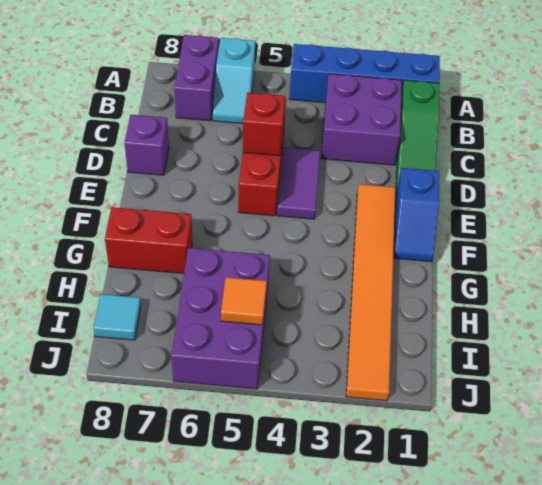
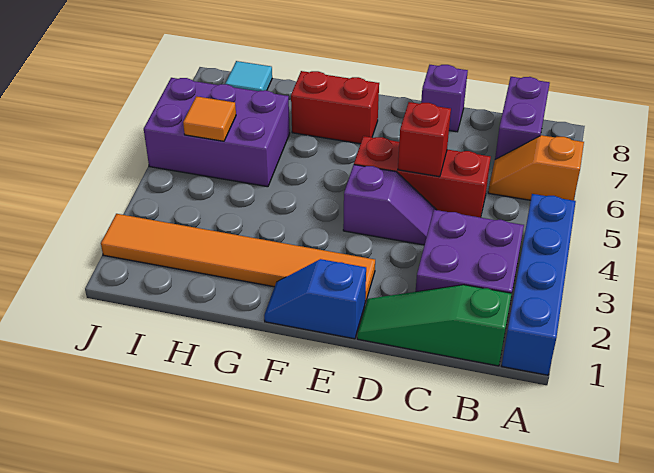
cyan 1x2 slope [213,38,255,123] -> orange 1x2 slope [488,135,584,201]
purple 1x2 brick [174,35,219,121] -> purple 1x2 brick turned to [495,77,550,159]
purple 1x2 tile [277,148,320,219] -> purple 1x2 slope [343,165,436,245]
red 1x2 brick [105,207,192,274] -> red 1x2 brick turned to [291,71,379,144]

